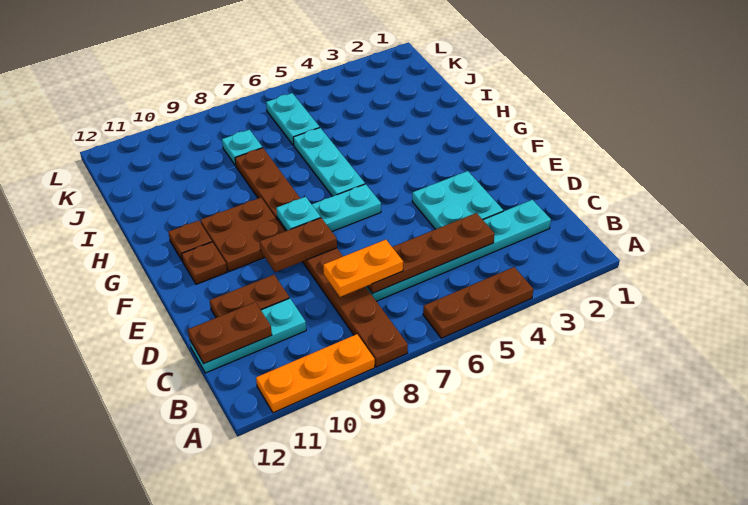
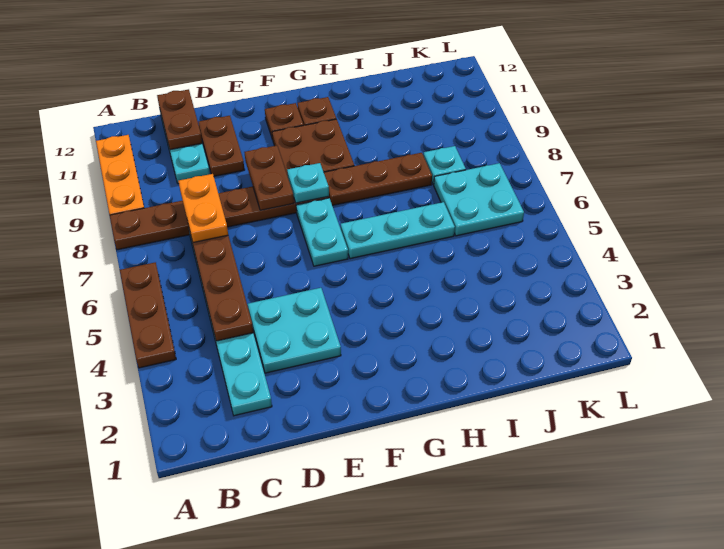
cyan 1x2 plate [266,93,320,145] -> cyan 2x2 plate [434,163,524,236]

